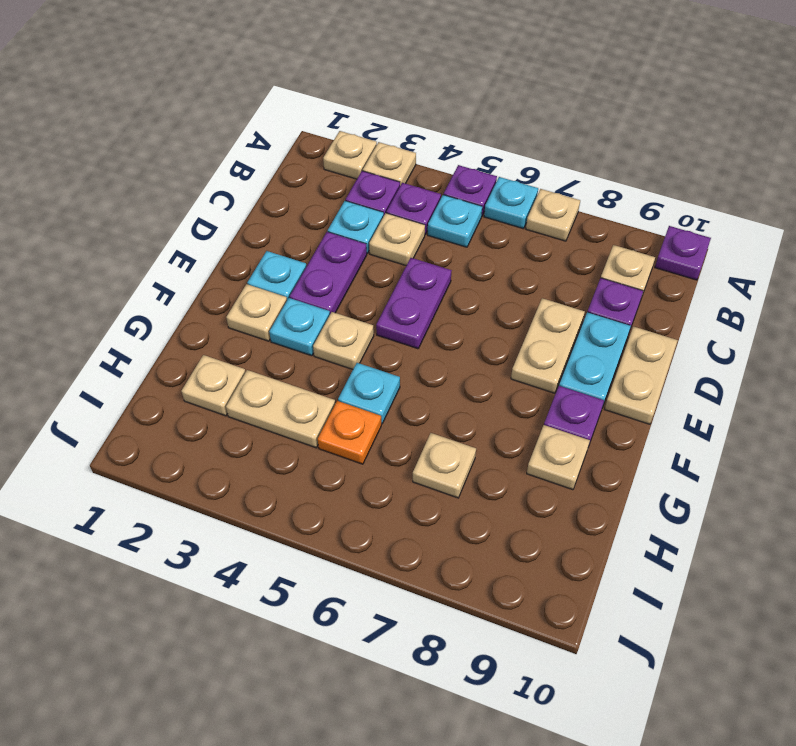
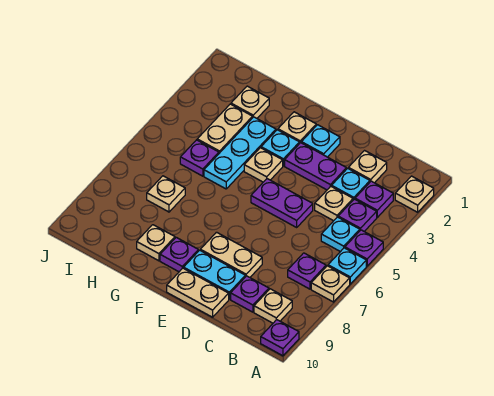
tan 1x1 plate [363,142,416,186] -> tan 1x1 plate moved to [348,151,387,183]
none -> purple 1x1 plate [288,253,326,289]
cyan 1x1 plate [338,363,400,424] -> cyan 1x3 plate [204,117,276,189]
orange 1x1 plate [318,401,381,464] -> purple 1x1 plate [180,140,219,176]

